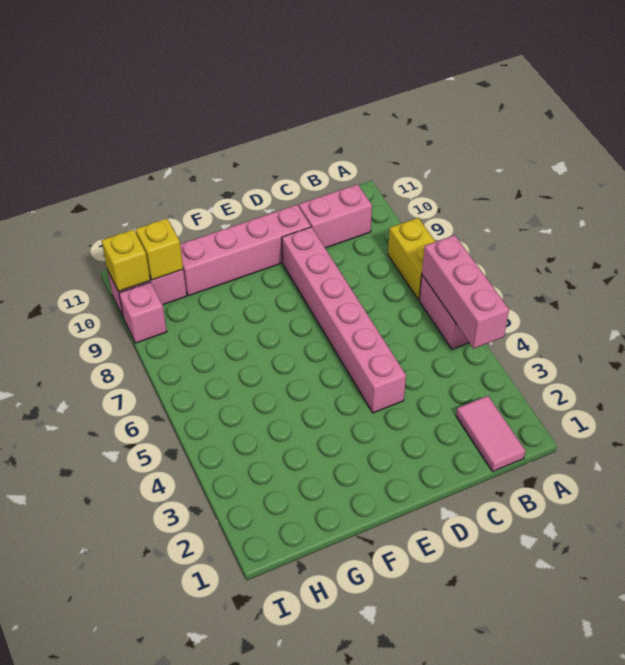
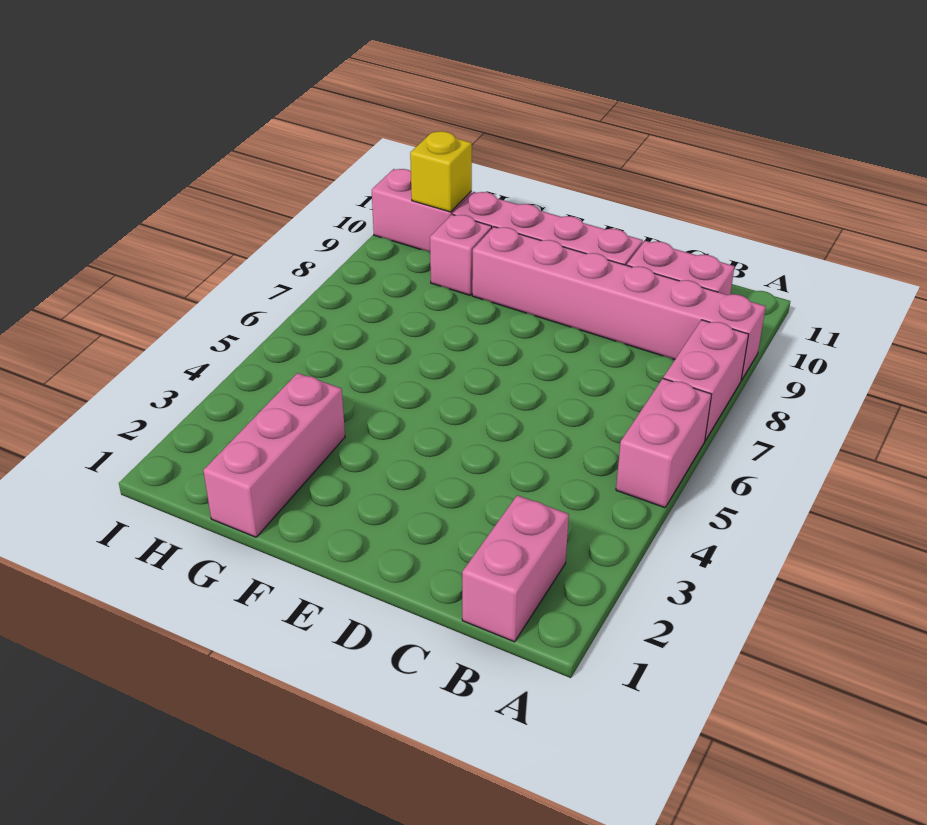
pink 1x3 brick [422,235,509,348] -> pink 1x3 brick moved to [203,373,345,537]
yellow 1x2 brick [388,218,436,300] -> pink 1x2 brick [663,320,749,441]
pink 1x2 tile [456,396,526,471] -> pink 1x2 brick [462,495,569,642]
pink 1x6 brick [282,227,406,413] -> pink 1x6 brick turned to [472,227,766,380]
pink 1x1 brick [119,282,167,343] -> pink 1x1 brick moved to [430,214,492,295]
yellow 1x1 brick [102,229,150,291] -> none

